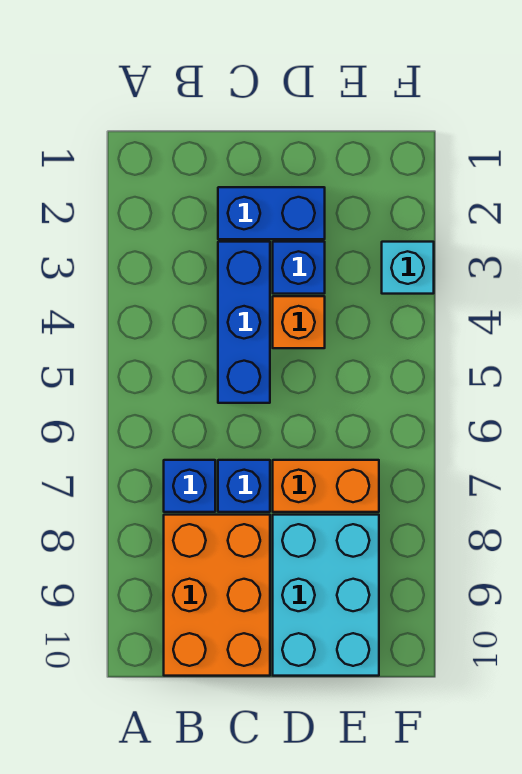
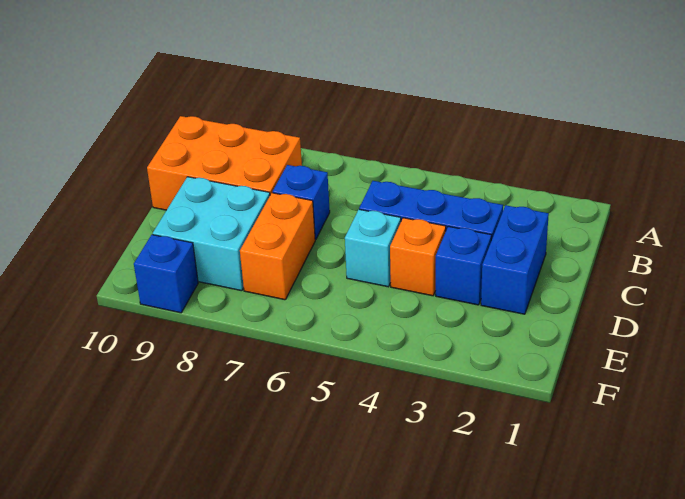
blue 1x1 brick [164,460,215,512] -> blue 1x1 brick moved to [134,235,198,313]
cyan 2x3 brick [273,515,379,676] -> cyan 2x2 brick [153,177,270,291]
cyan 1x1 brick [382,242,434,294] -> cyan 1x1 brick moved to [345,209,401,287]

